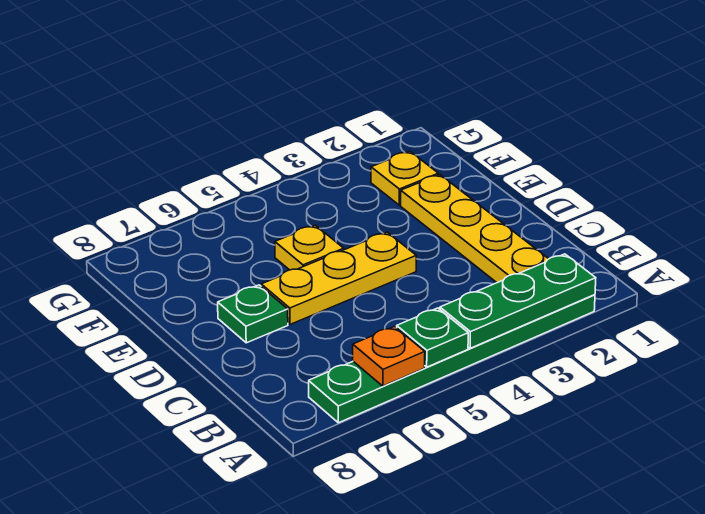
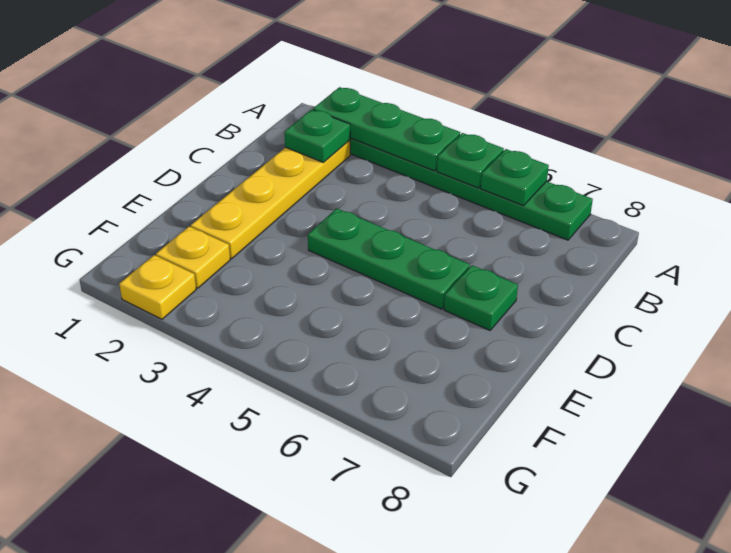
orange 1x1 plate [353,327,425,386] -> green 1x1 plate [481,149,549,206]
none -> green 1x1 plate [284,110,350,162]
yellow 1x3 plate [261,232,416,324] -> green 1x3 plate [308,208,470,309]
yellow 1x1 plate [275,225,344,270] -> yellow 1x1 plate moved to [119,255,196,319]

